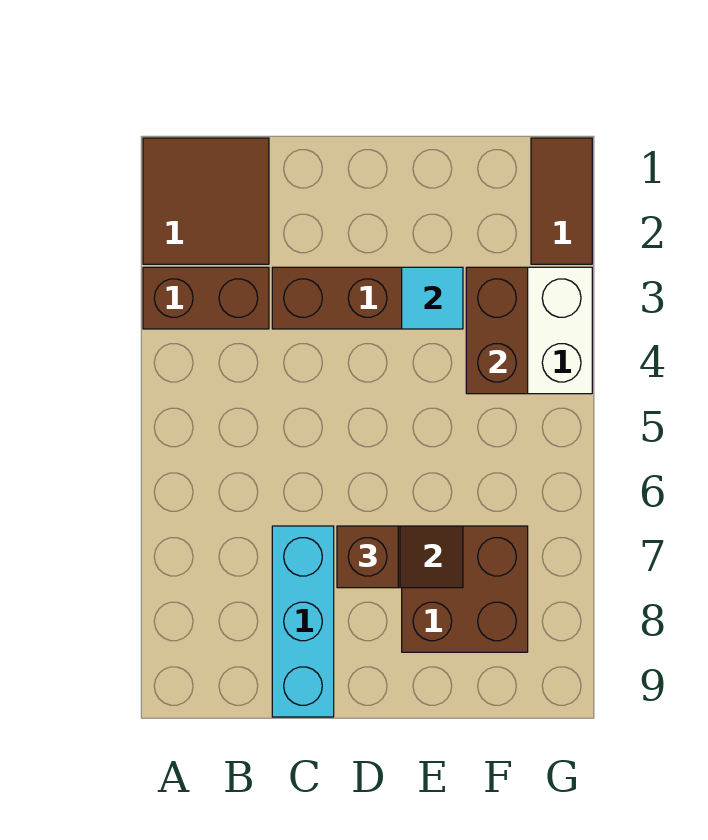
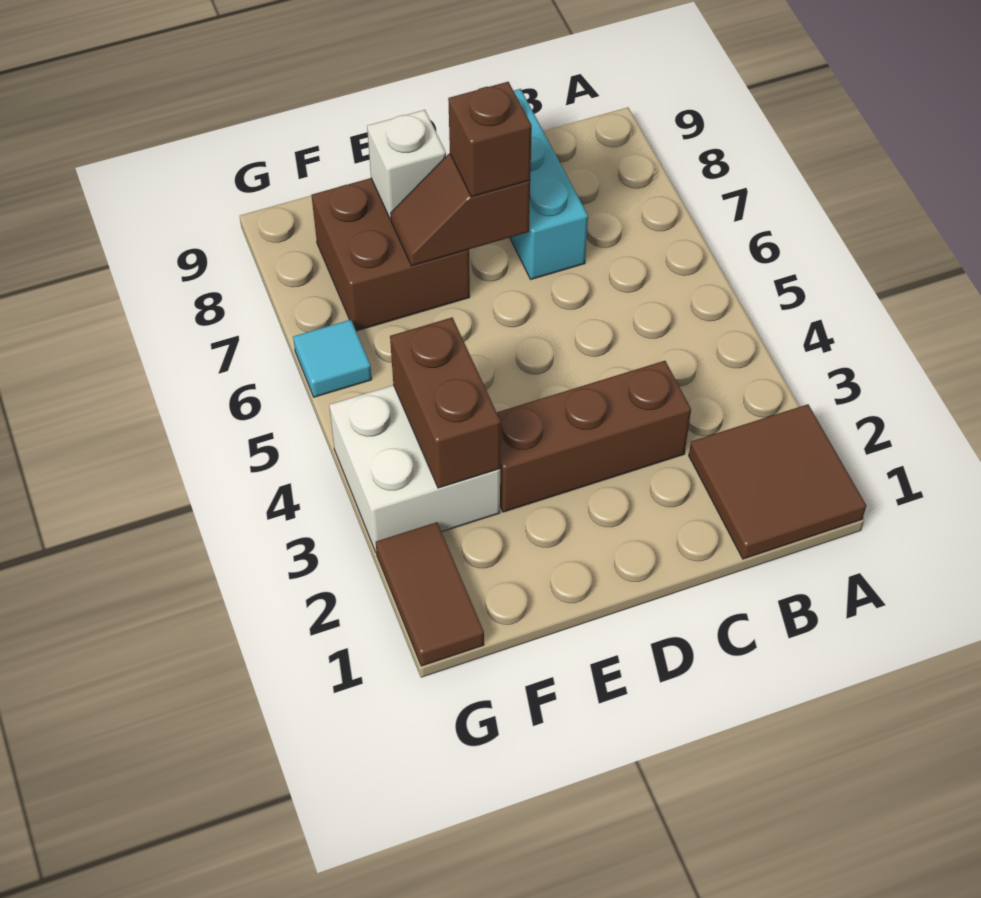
brown 1x2 brick [143,267,269,329] -> none
cyan 1x1 tile [402,267,463,329] -> cyan 1x1 tile moved to [293,320,372,397]
none -> white 1x1 brick [367,110,446,220]

